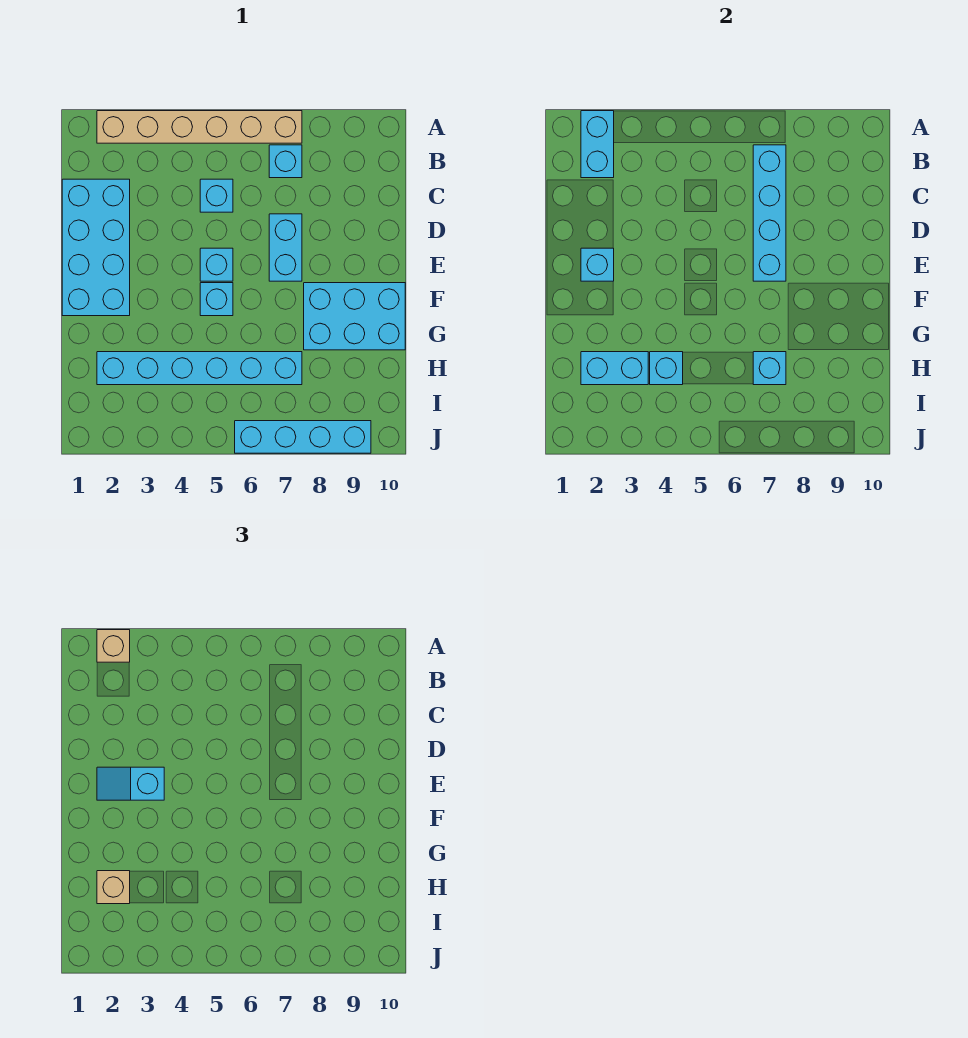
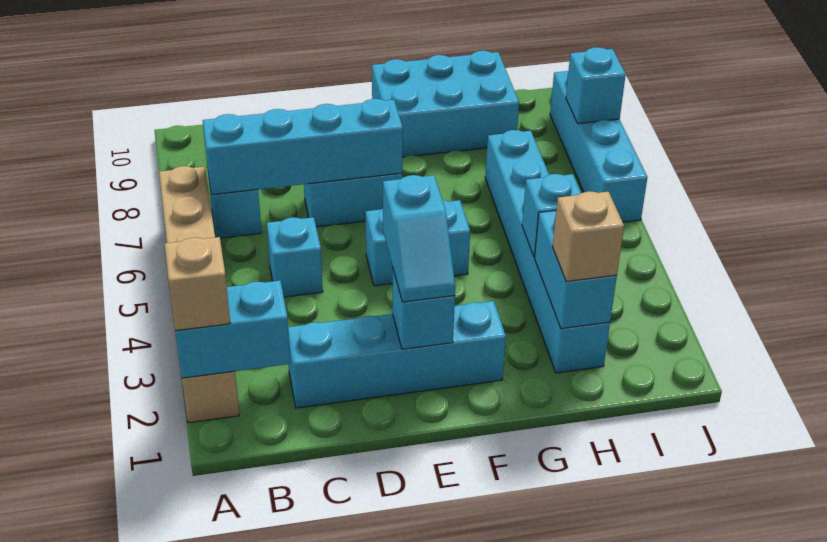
cyan 2x4 brick [62,179,130,316] -> cyan 1x4 brick [288,301,506,408]
cyan 2x3 brick [304,283,405,350] -> cyan 2x3 brick turned to [372,51,519,157]
cyan 1x1 brick [753,352,786,385] -> cyan 1x1 brick moved to [566,47,626,124]

